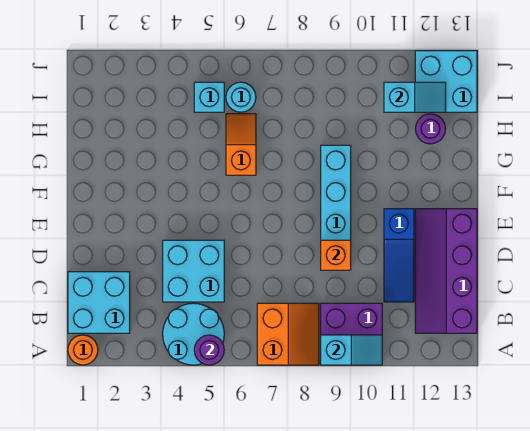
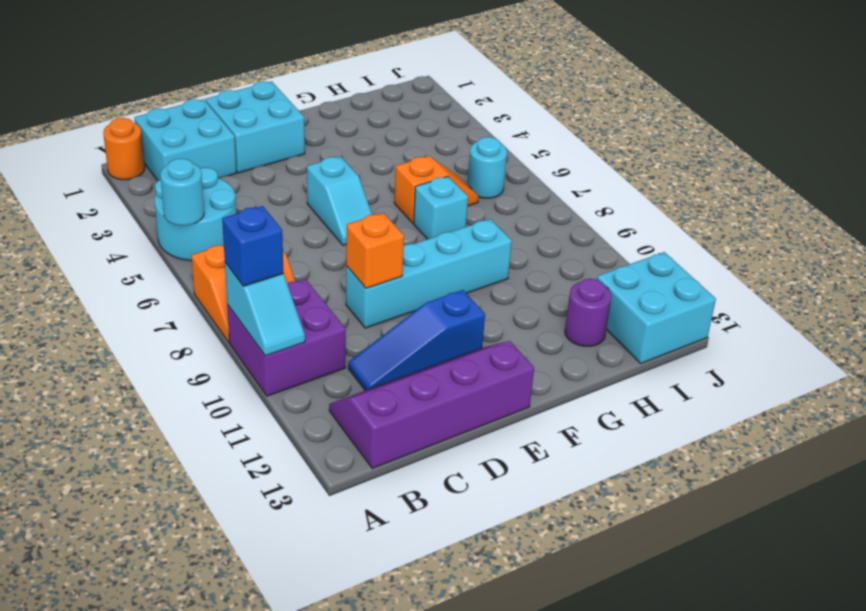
purple 1x1 round brick [194,335,224,365] -> cyan 1x1 round brick [160,158,204,226]
none -> blue 1x1 brick [222,206,284,286]
cyan 2x2 brick [163,240,224,302] -> cyan 2x2 brick moved to [205,81,305,173]
cyan 1x1 brick [194,82,224,112] -> cyan 1x1 brick moved to [414,177,468,239]
cyan 1x2 slope [384,82,446,112] -> cyan 1x2 slope moved to [307,156,372,245]

